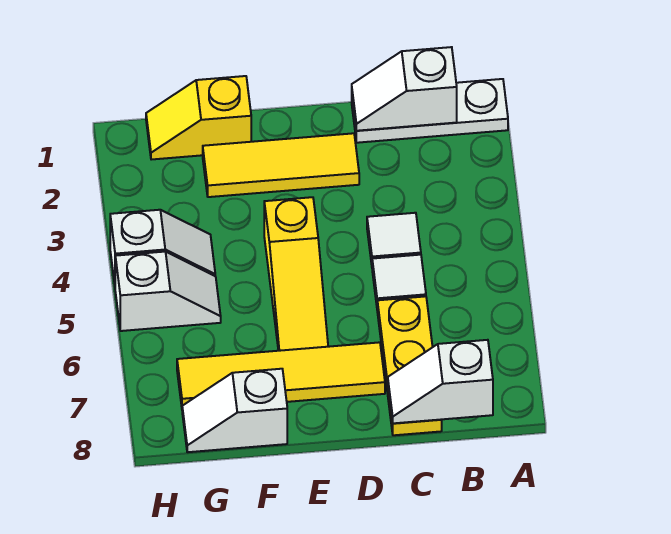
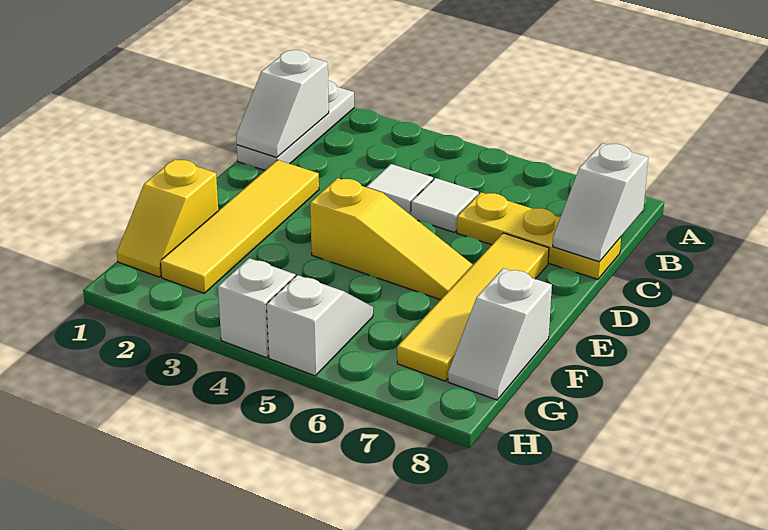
yellow 1x3 tile [203,133,359,197] -> yellow 1x4 tile [160,160,319,293]

